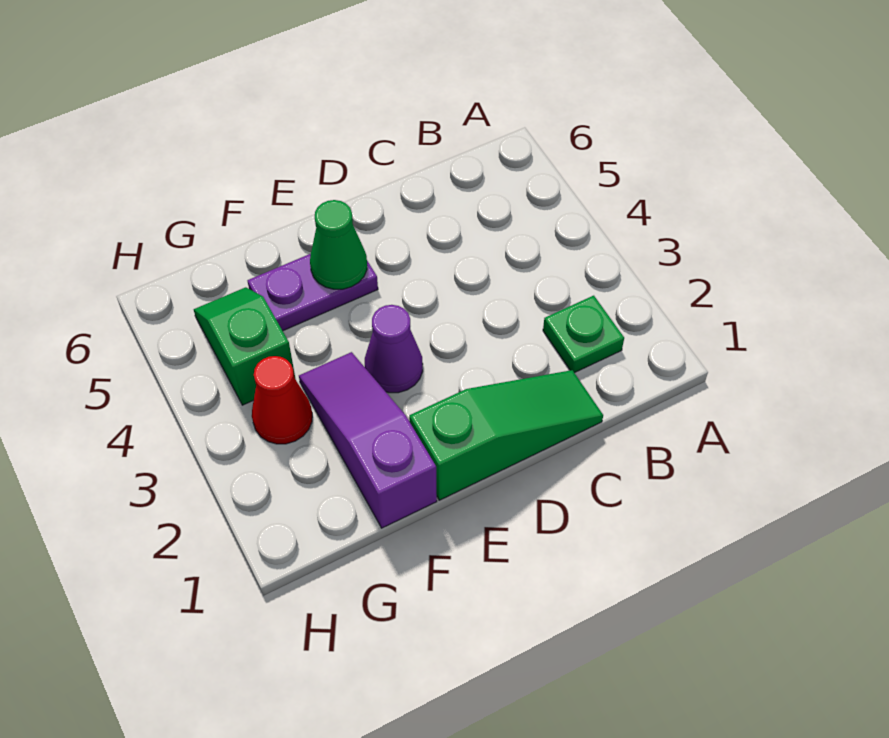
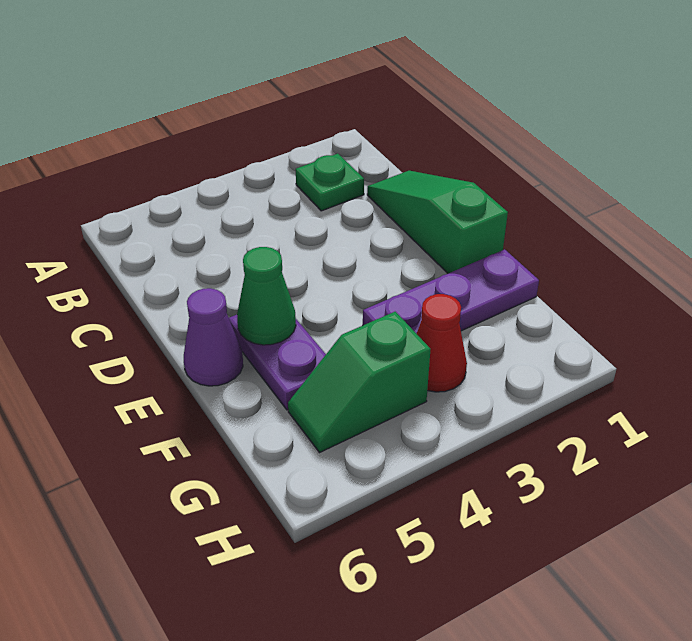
purple 1x1 cone [365,305,423,393] -> purple 1x1 cone moved to [184,288,243,386]
purple 1x3 slope [299,352,437,528] -> purple 1x3 plate [363,249,539,334]

